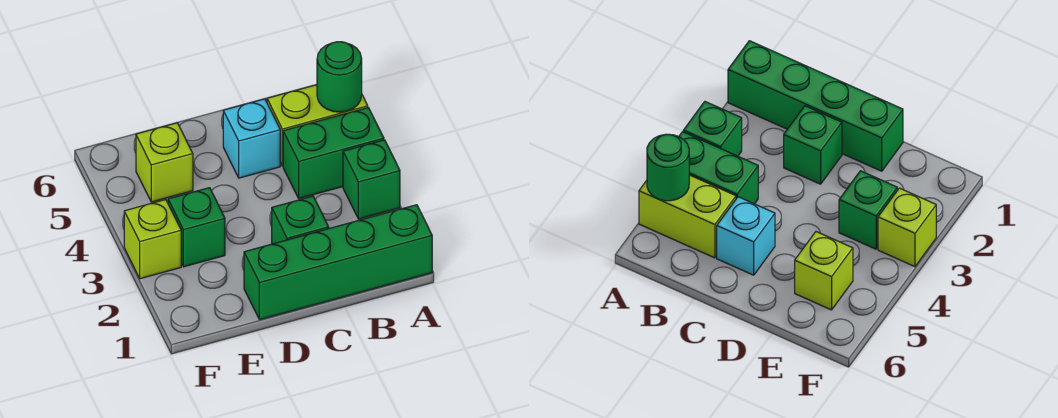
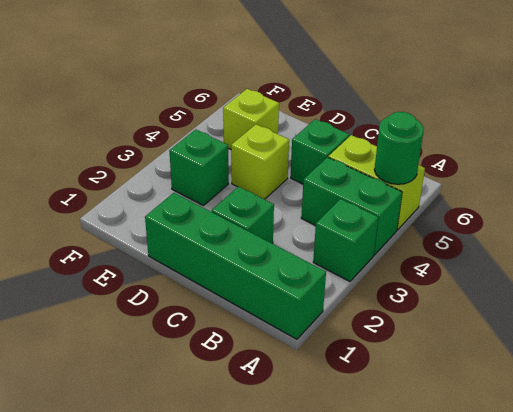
cyan 1x1 brick [223,99,280,178] -> green 1x1 brick [291,119,349,184]
lime 1x1 brick [124,200,181,279] -> lime 1x1 brick moved to [231,124,289,199]

